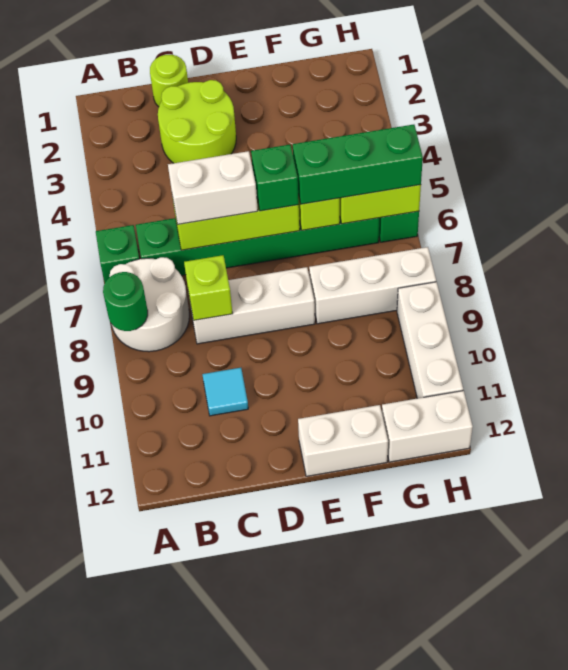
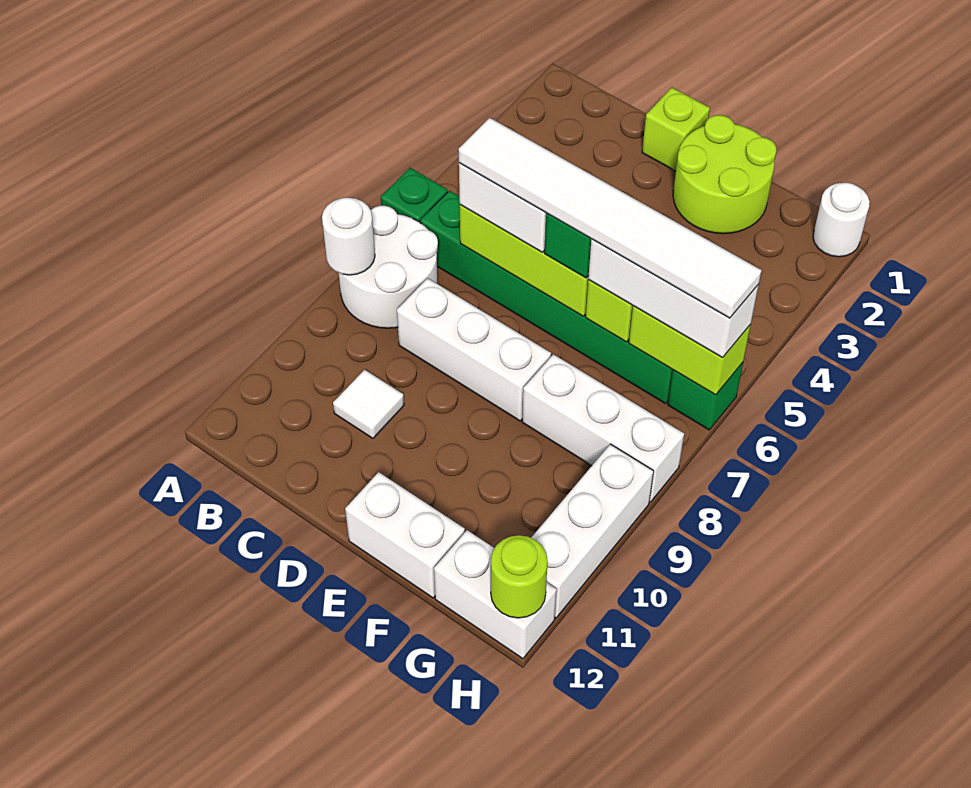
green 1x1 round brick [103,272,148,331] -> white 1x1 round brick [322,198,375,275]
lime 1x1 round brick [150,55,188,107] -> lime 1x1 round brick moved to [491,535,548,618]
lime 2x2 round brick [158,80,236,163] -> lime 2x2 round brick moved to [673,115,776,234]
none -> white 1x6 tile [459,118,762,318]
lime 1x1 brick [184,255,233,320] -> lime 1x1 brick moved to [642,88,710,171]
cyan 1x1 tile [202,368,248,416] -> white 1x1 tile [333,370,404,438]
green 1x3 brick [293,125,423,204] -> white 1x3 brick [588,239,759,358]
none -> white 1x1 round brick [813,183,870,257]

